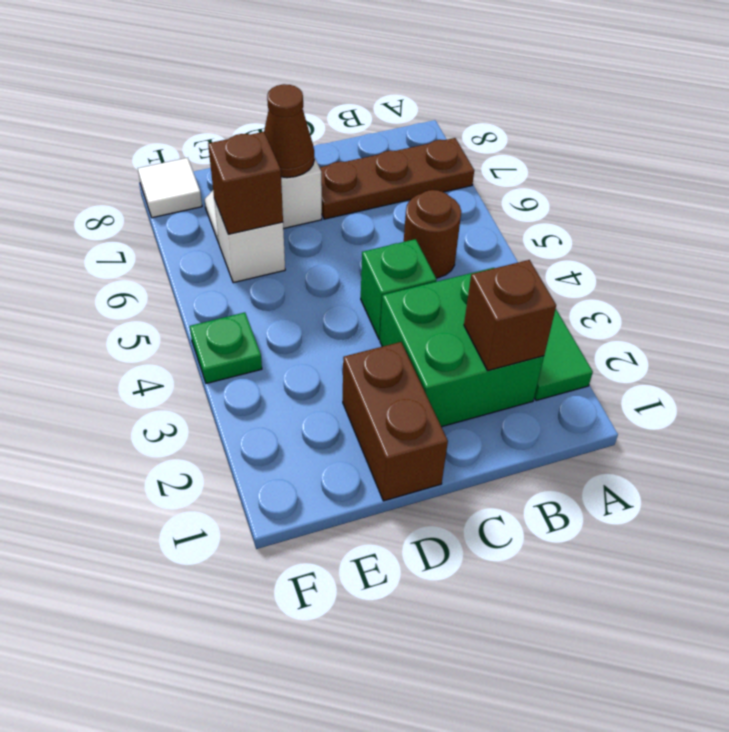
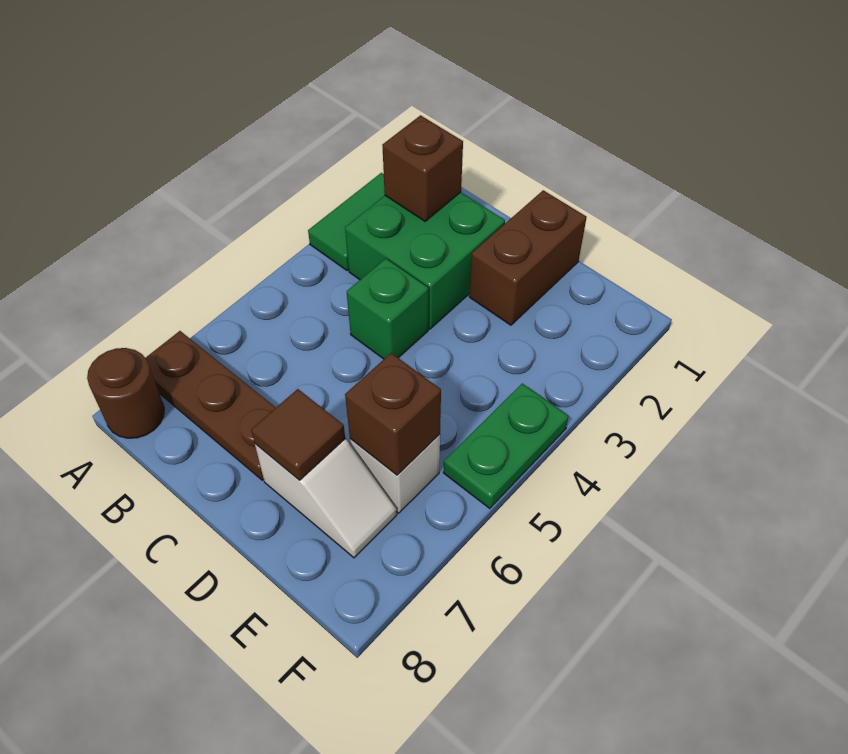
brown 1x1 round brick [404,190,461,278] -> brown 1x1 round brick moved to [87,348,164,438]
brown 1x1 cone [264,84,314,178] -> brown 1x1 tile [251,389,345,480]
green 1x1 plate [190,312,262,384] -> green 1x2 plate [443,383,569,508]
white 1x1 tile [138,158,202,218] -> none

